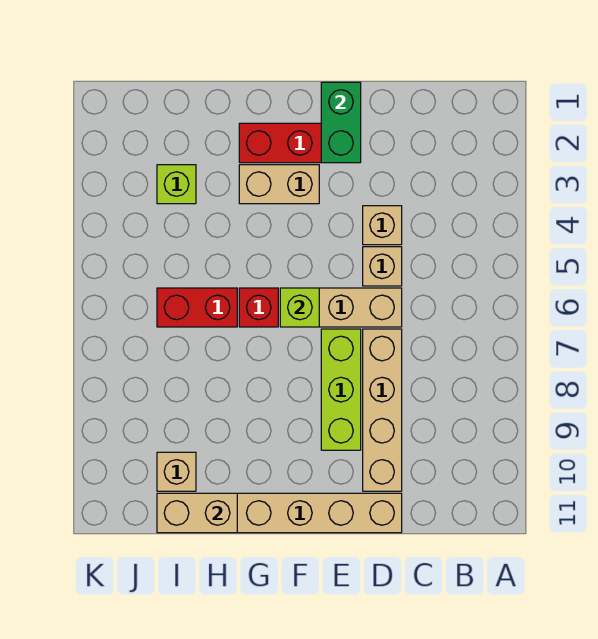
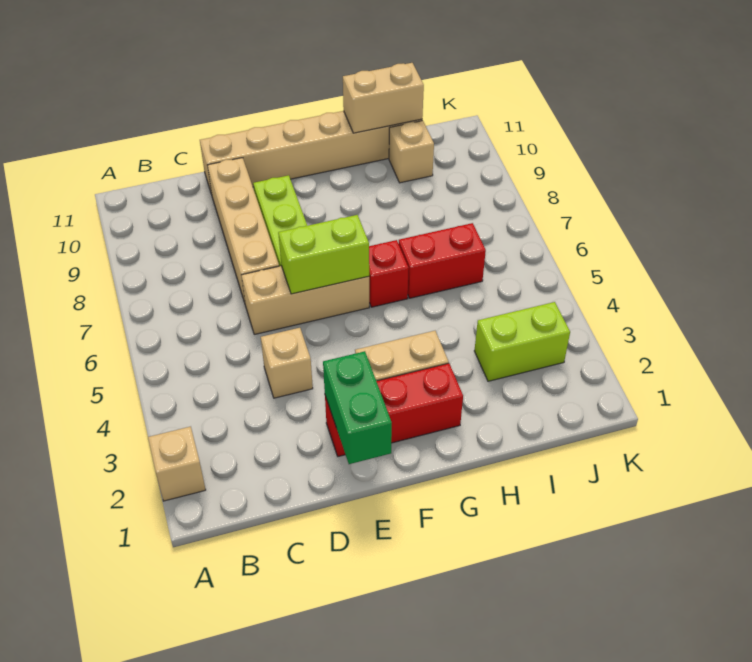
tan 1x1 brick [363,247,402,286] -> tan 1x1 brick moved to [148,427,206,501]
lime 1x1 brick [280,288,319,327] -> lime 1x2 brick [278,215,369,294]
lime 1x1 brick [157,165,196,204] -> lime 1x2 brick [474,302,570,381]

